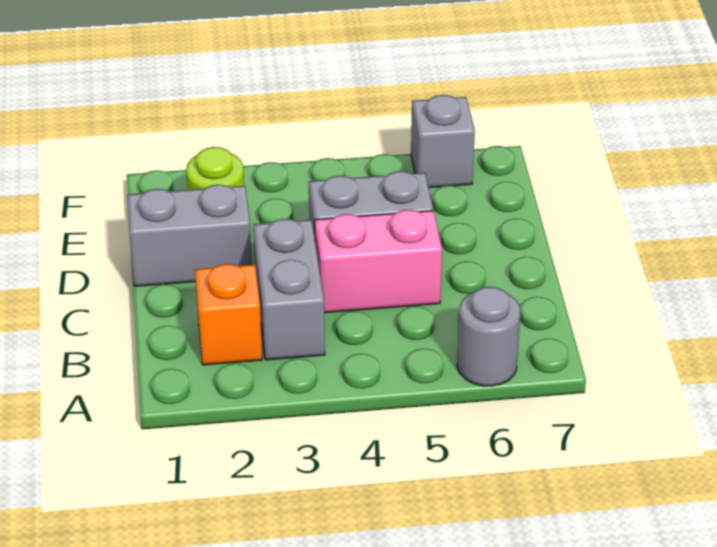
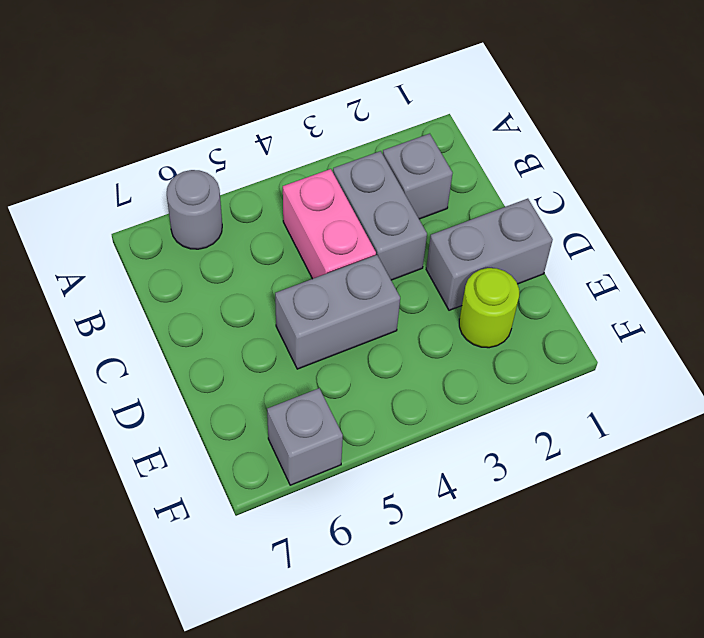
orange 1x1 brick [195,264,262,365] -> grey 1x1 brick [383,134,453,219]
pink 1x2 brick [315,210,442,313] -> pink 1x2 brick turned to [283,169,376,279]

